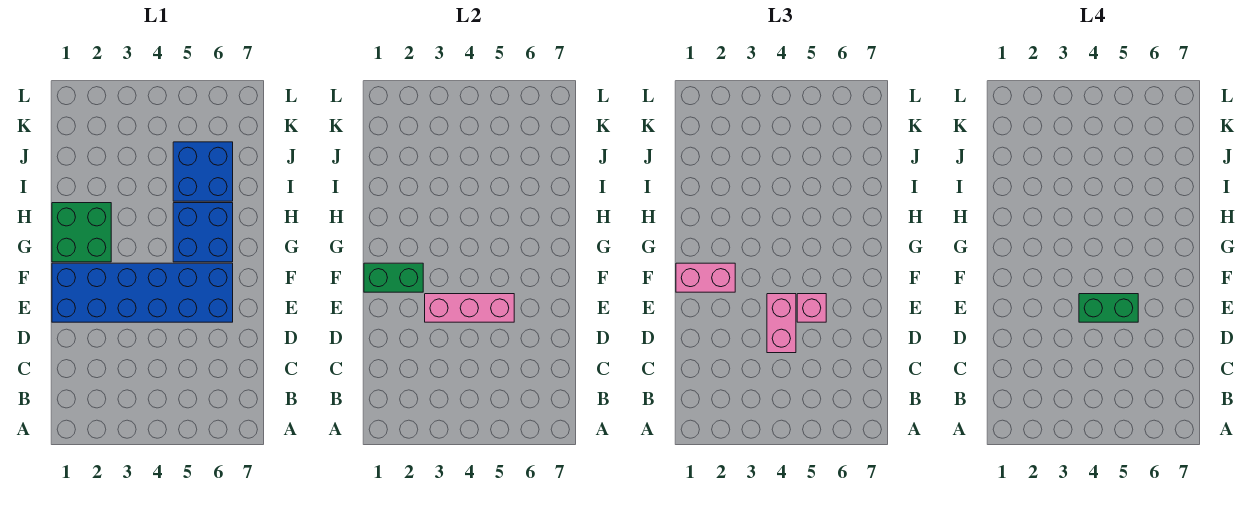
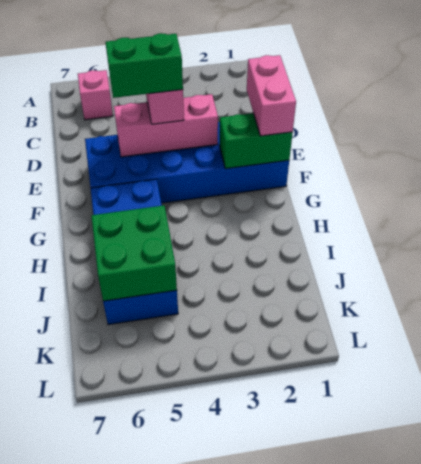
pink 1x1 brick [797,294,826,322] -> pink 1x1 brick moved to [78,70,113,120]
pink 1x2 brick [676,263,735,292] -> pink 1x2 brick turned to [247,55,296,136]
green 2x2 brick [52,203,111,262] -> green 2x2 brick moved to [92,205,177,301]

